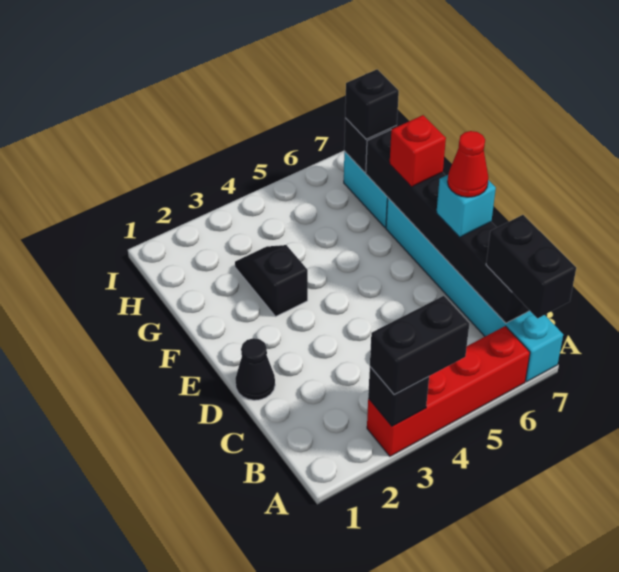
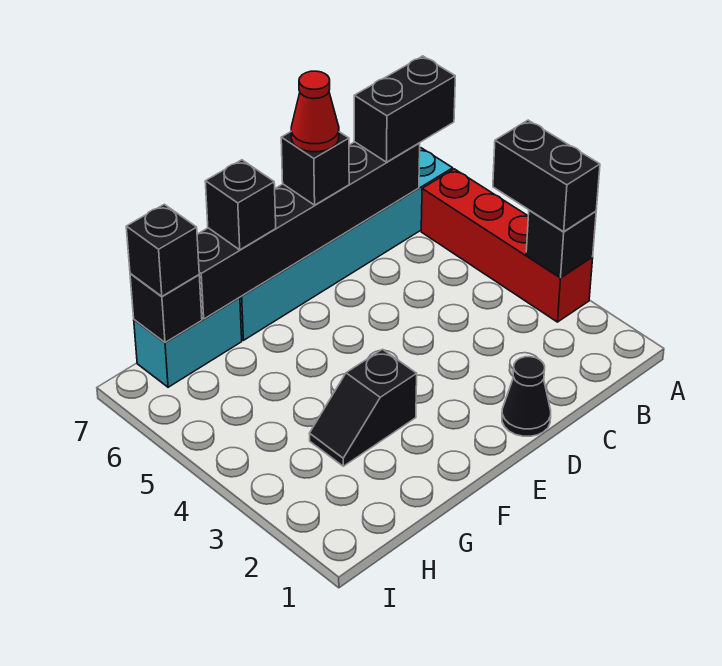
cyan 1x1 brick [436,175,496,237] -> black 1x1 brick [281,132,349,205]
red 1x1 brick [390,115,446,187] -> black 1x1 brick [205,160,276,250]

